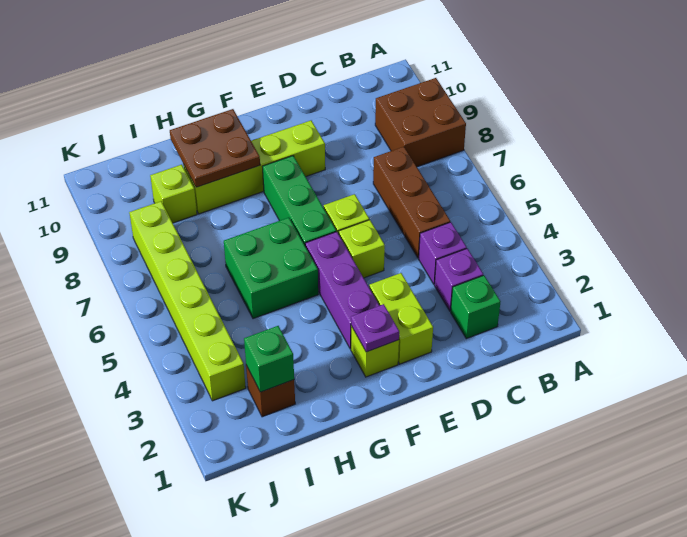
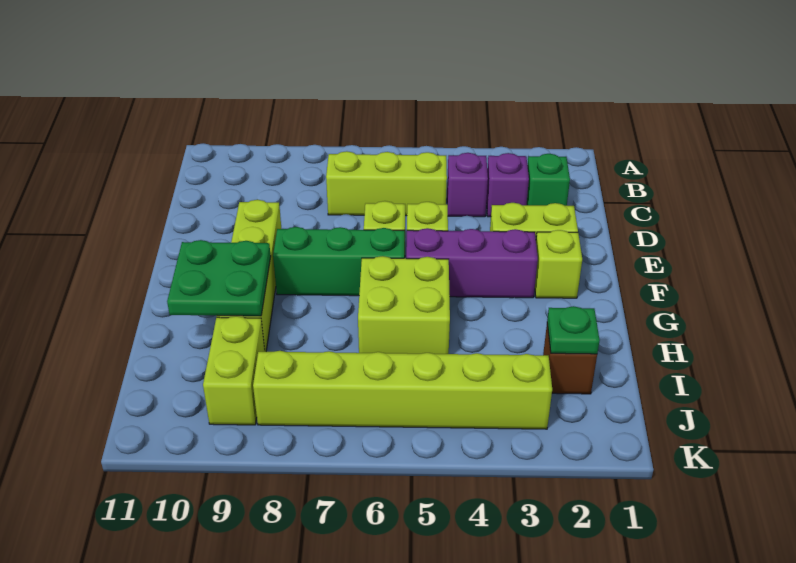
brown 2x2 brick [375,78,466,167] -> none
brown 1x3 brick [373,147,450,258] -> lime 1x3 brick [326,151,447,216]
purple 1x1 plate [351,304,399,352] -> none
green 2x2 brick [224,218,318,319] -> lime 2x2 brick [358,256,450,354]
brown 2x2 plate [170,109,260,187] -> green 2x2 plate [167,240,271,316]
green 1x1 brick [244,326,294,392] -> green 1x1 plate [547,306,600,354]
lime 1x1 brick [150,165,197,223] -> lime 1x2 brick [203,316,265,425]

